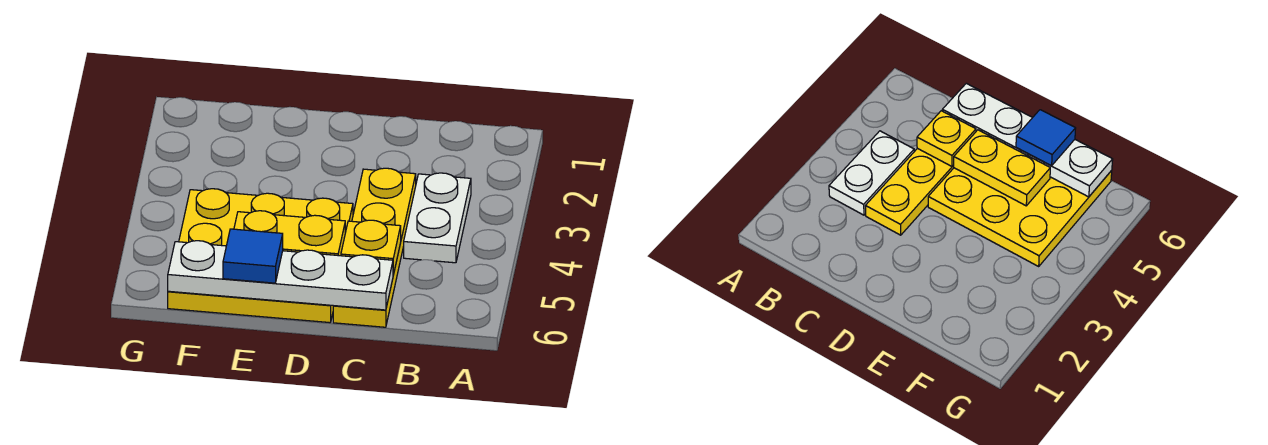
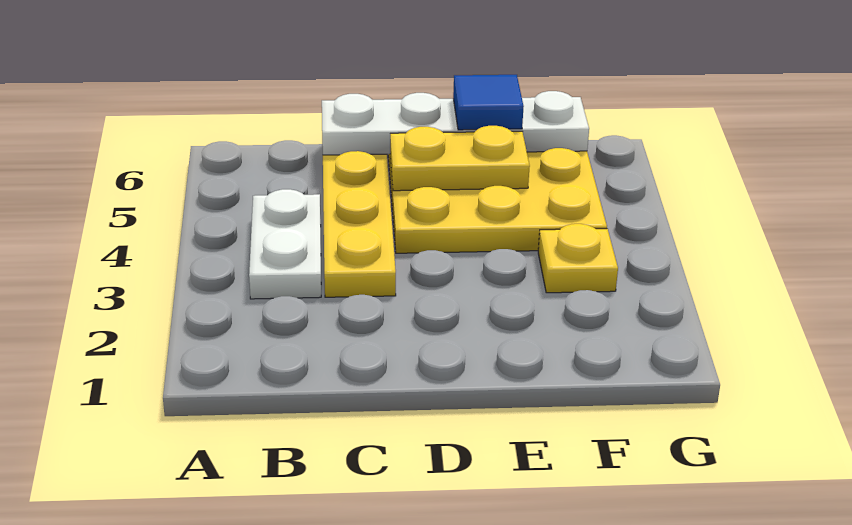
yellow 1x1 plate [341,220,401,275] -> yellow 1x1 plate moved to [538,224,618,293]

